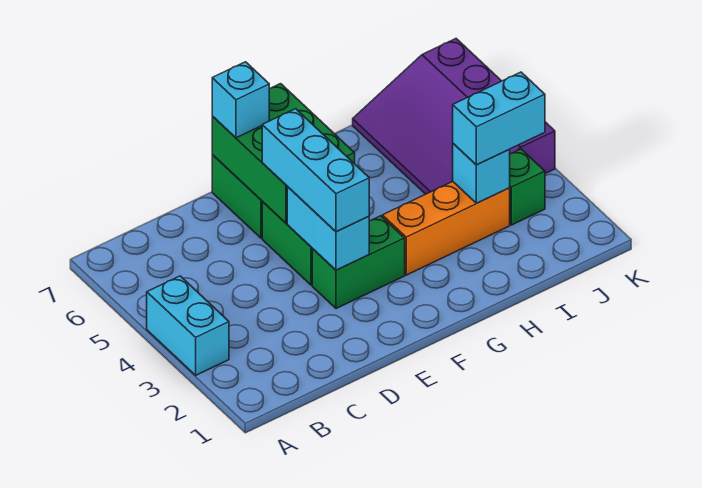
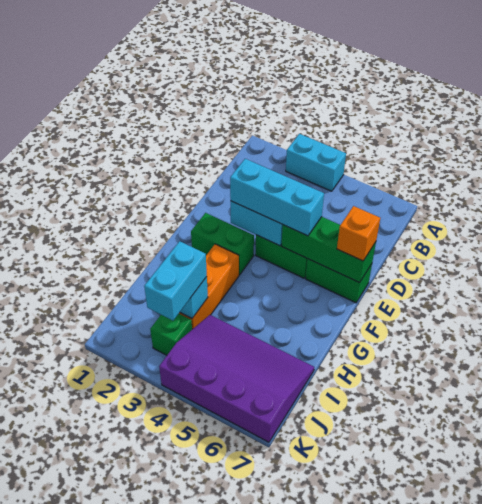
green 1x2 brick [312,216,405,309] -> green 1x2 brick turned to [191,213,254,275]
green 2x3 brick [212,84,355,223] -> green 1x3 brick [281,217,376,283]
cyan 1x1 brick [212,62,269,138] -> orange 1x1 brick [337,206,380,261]

